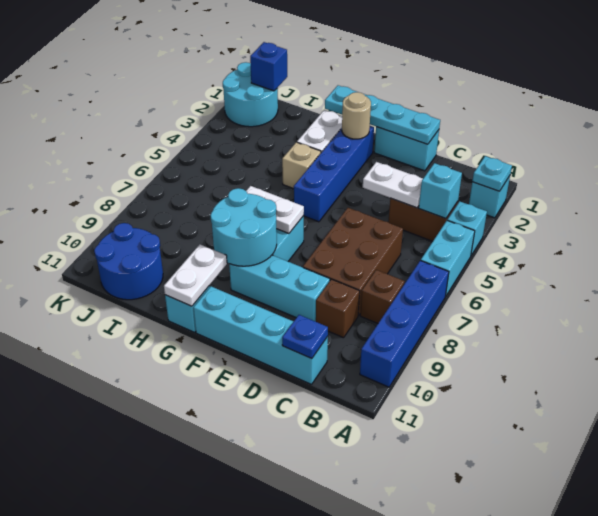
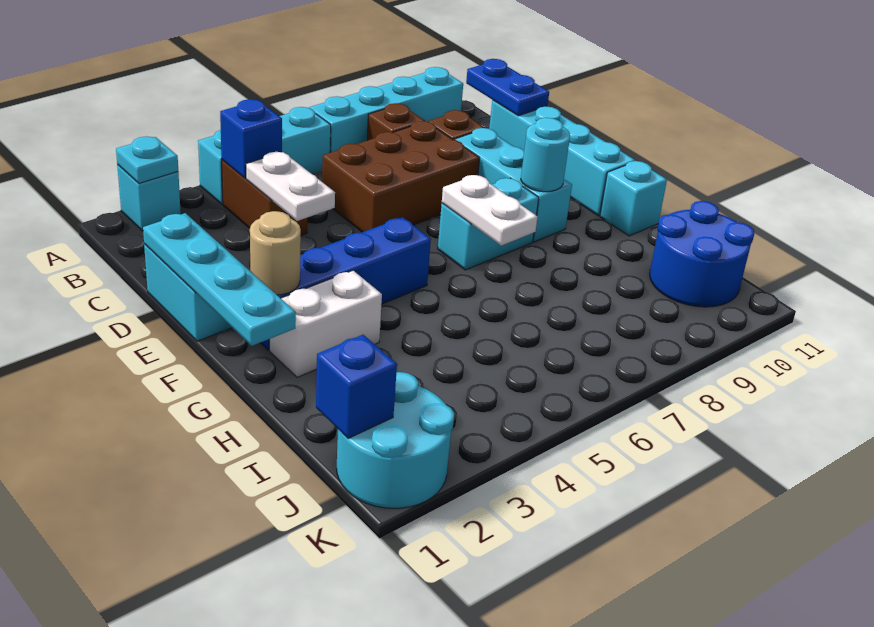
blue 1x4 brick [360,260,449,387] -> cyan 1x4 brick [309,67,463,153]
cyan 1x1 brick [419,163,462,218] -> blue 1x1 brick [220,99,282,178]
blue 1x1 plate [282,315,328,359] -> blue 1x2 plate [466,59,549,116]
cyan 2x2 round brick [210,188,277,266] -> cyan 1x1 round brick [521,118,570,192]
tan 1x1 brick [282,142,321,189] -> none
white 1x2 plate [164,244,227,306] -> none

